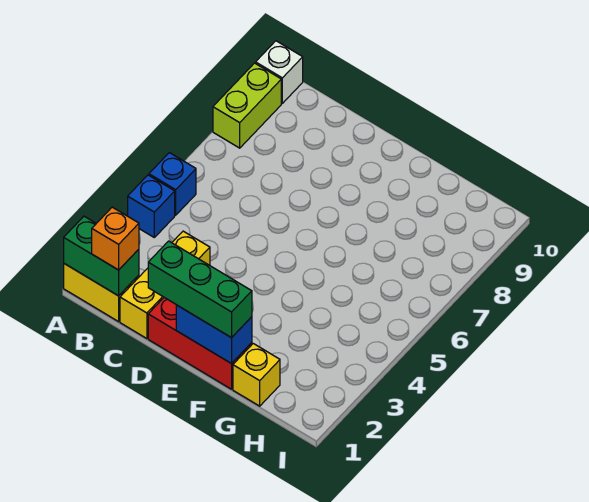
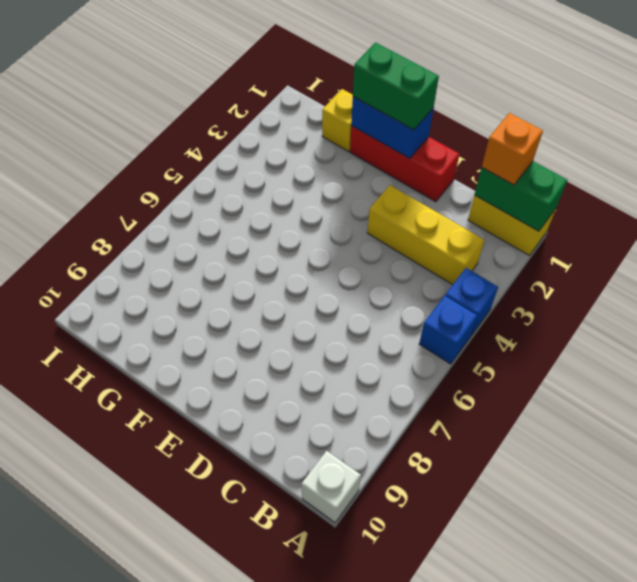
lime 1x2 brick [213,63,281,148] -> none
yellow 1x3 brick [120,231,210,339] -> yellow 1x3 brick turned to [367,185,484,285]
green 1x3 brick [148,241,252,338] -> green 1x2 brick [353,43,439,130]

